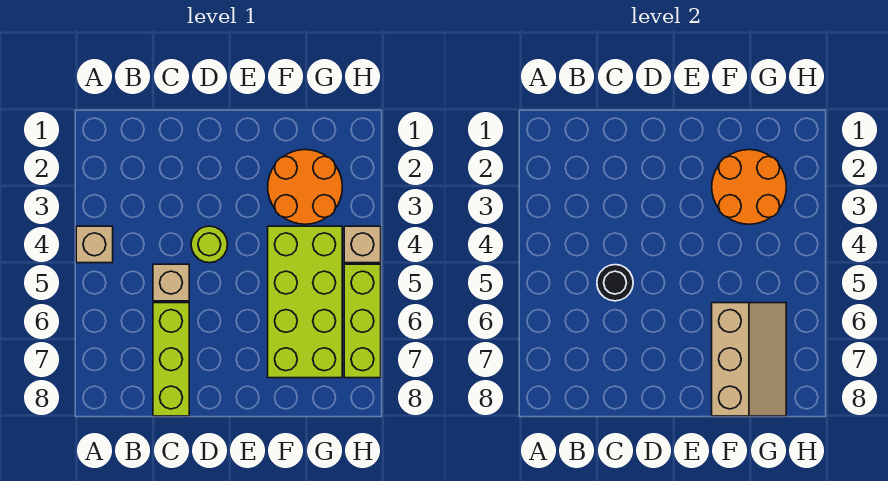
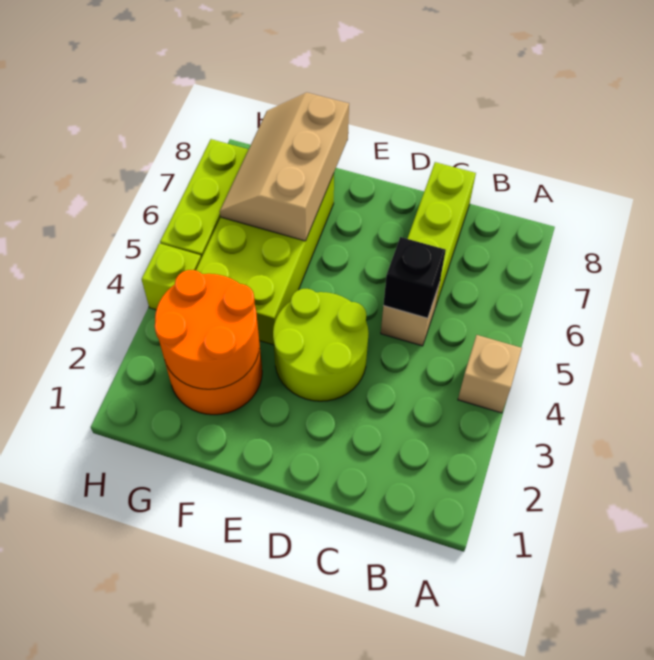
black 1x1 round brick [597,265,633,301] -> black 1x1 brick [383,237,446,318]
lime 1x1 round brick [191,226,228,263] -> lime 2x2 round brick [273,289,369,401]
tan 1x1 brick [344,226,381,263] -> lime 1x1 brick [142,243,201,310]

